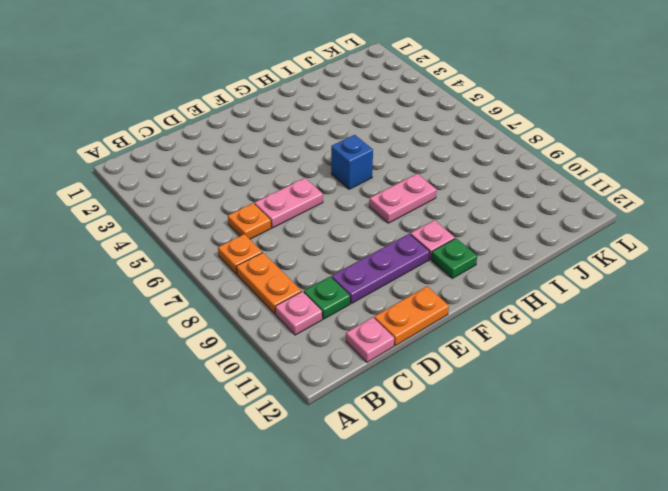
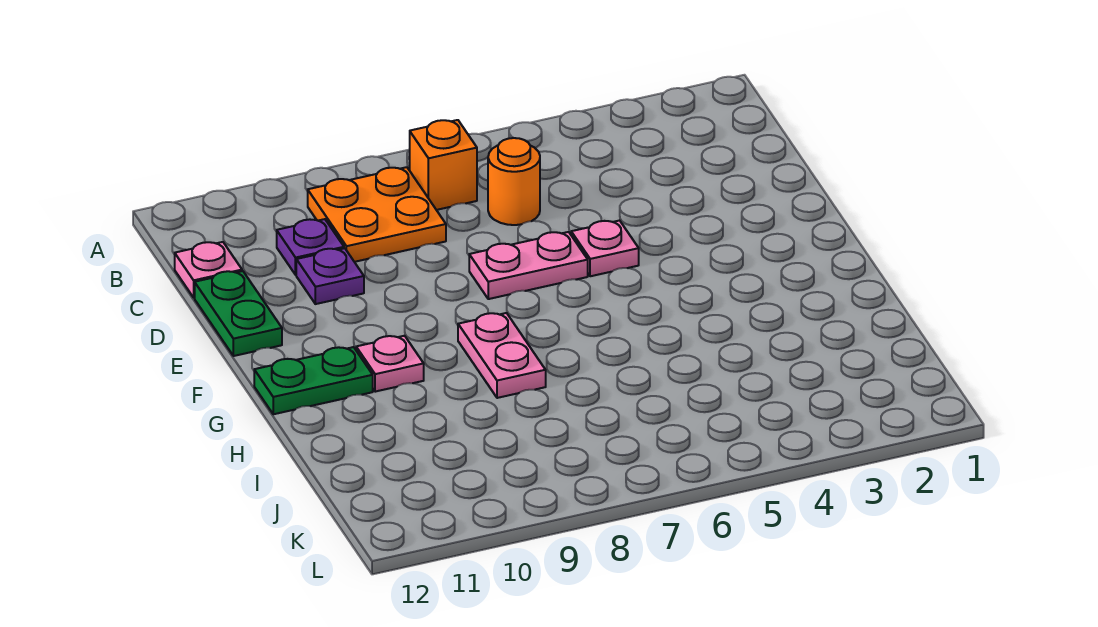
orange 1x1 plate [218,234,262,274] -> orange 1x1 brick [410,120,477,210]
orange 1x2 plate [236,253,301,314] -> orange 2x2 plate [308,167,446,262]
pink 1x1 plate [275,292,322,335] -> pink 1x1 plate moved to [571,221,639,276]
orange 1x1 plate [228,203,271,239] -> orange 1x1 round brick [488,138,540,225]
green 1x1 plate [304,277,350,319] -> purple 1x1 plate [277,219,344,275]
pink 1x2 plate [255,178,323,228] -> pink 1x2 plate turned to [469,232,588,299]
purple 1x3 plate [331,234,430,304] -> purple 1x1 plate [296,248,364,304]
orange 1x2 plate [374,286,449,346] -> green 1x2 plate [195,271,282,356]
blue 1x1 brick [331,135,373,189] -> none
green 1x1 plate [431,238,477,278] -> green 1x2 plate [254,347,373,414]

